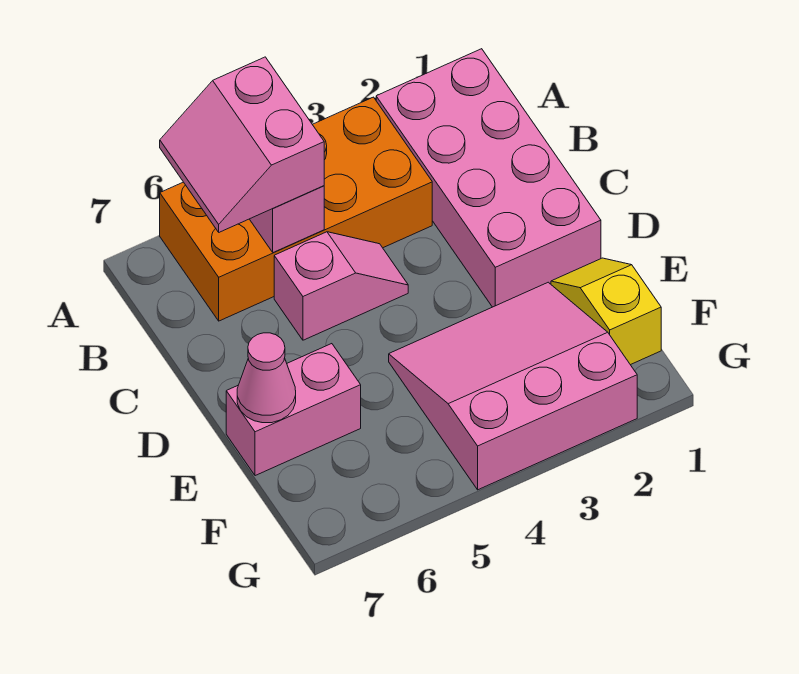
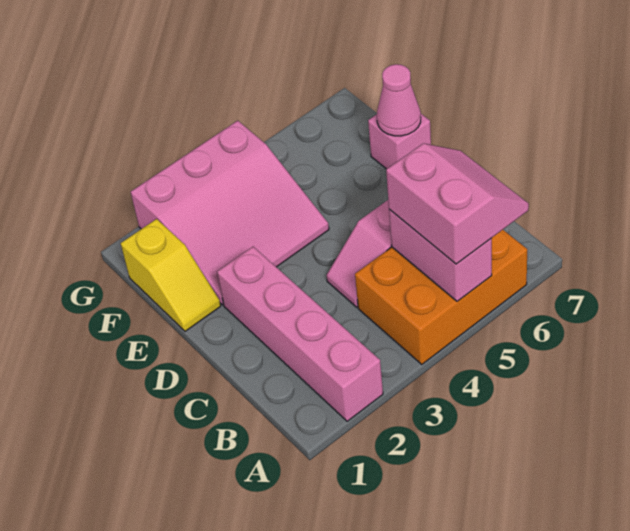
pink 2x4 brick [376,49,601,307] -> pink 1x4 brick [217,247,383,421]
orange 2x4 brick [160,97,432,321] -> orange 2x3 brick [355,230,527,364]
pink 1x2 brick [226,344,361,476] -> pink 1x1 brick [368,114,431,169]

